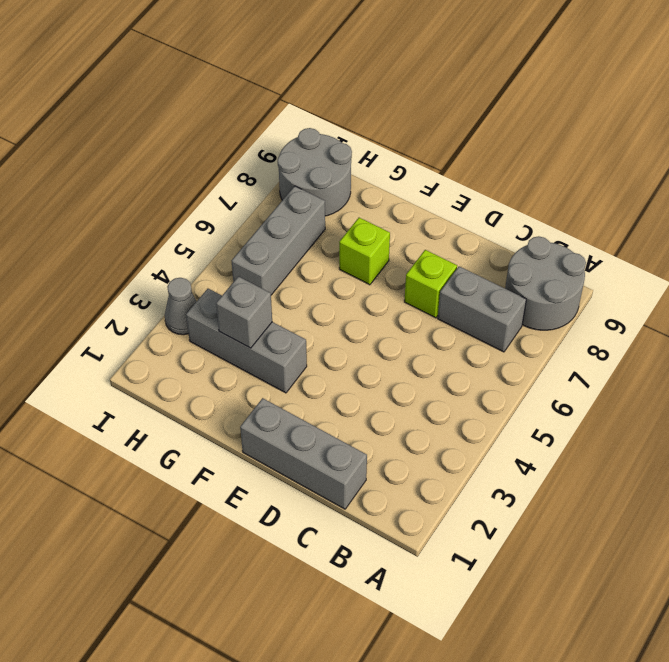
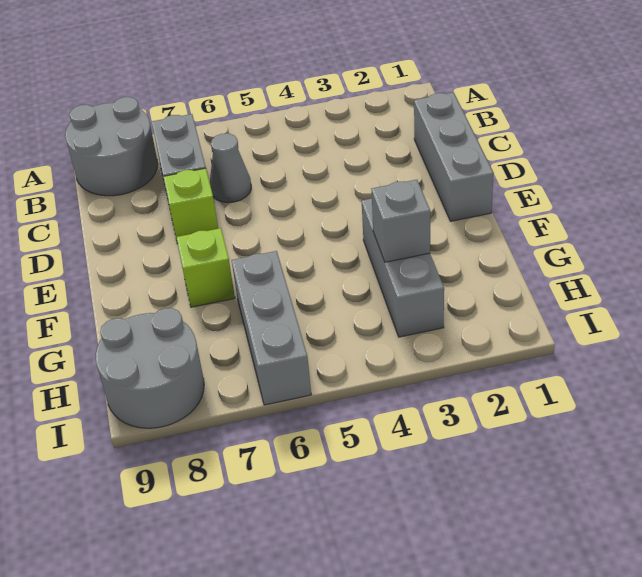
grey 1x3 brick [232,186,325,295] -> grey 1x3 brick turned to [232,251,311,405]
grey 1x1 cone [165,278,197,335] -> grey 1x1 cone moved to [210,133,251,203]

